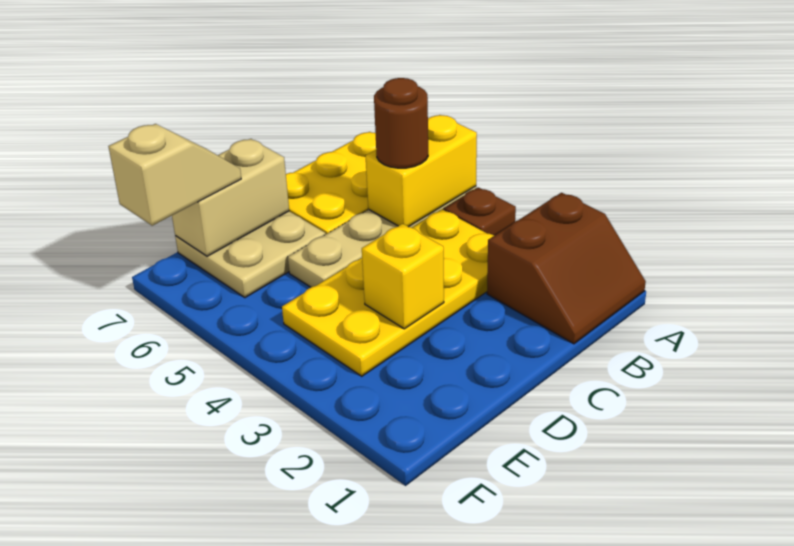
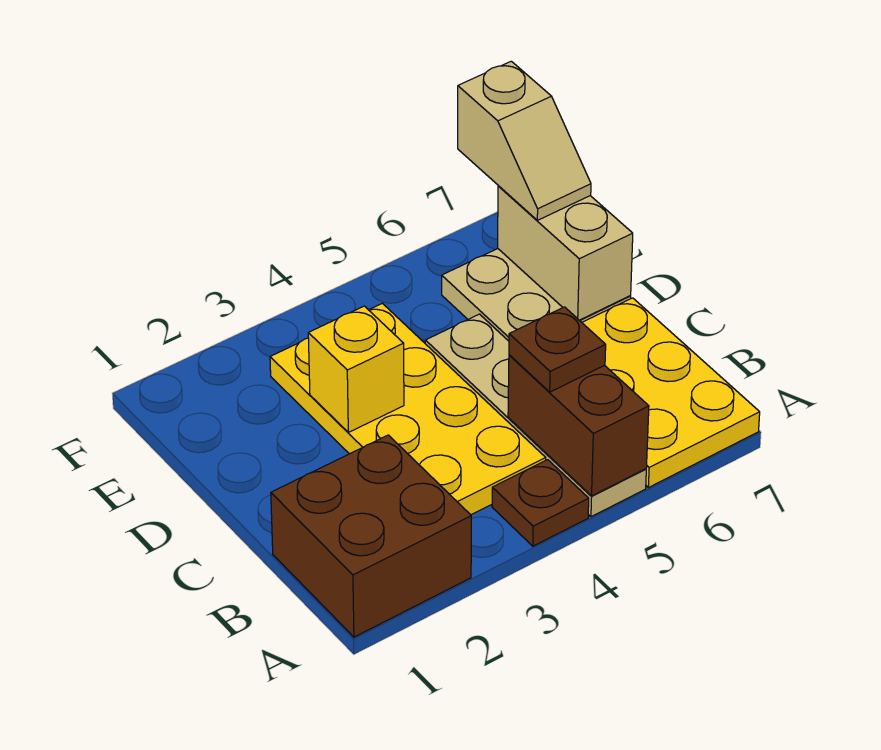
brown 2x2 slope [487,193,646,344] -> brown 2x2 brick [271,435,471,637]
yellow 1x2 brick [366,115,477,227] -> brown 1x2 brick [508,355,649,496]
brown 1x1 round brick [374,78,428,168] -> brown 1x1 plate [509,307,606,392]

